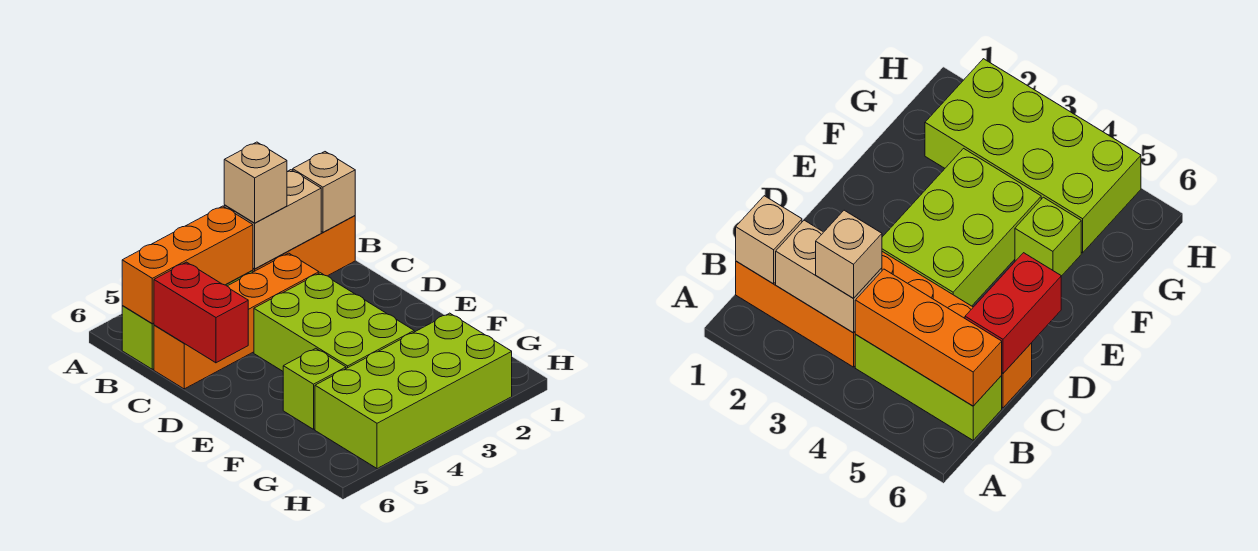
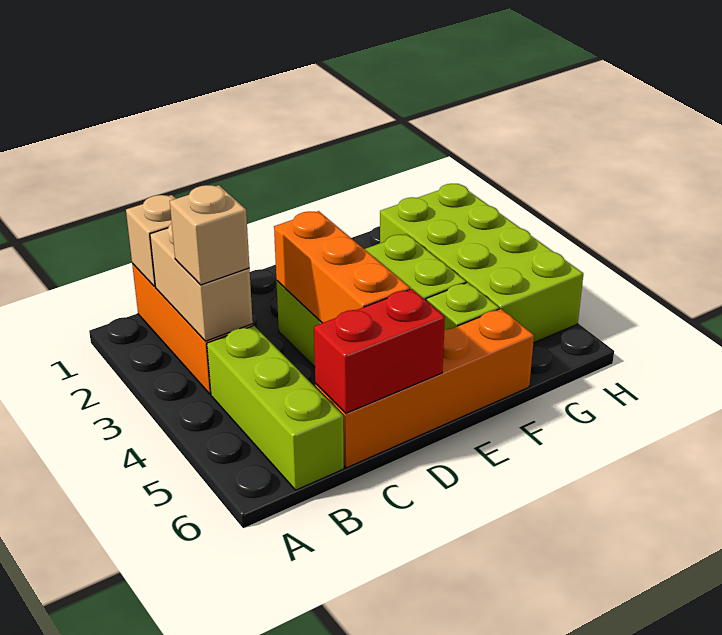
orange 1x3 brick [122,206,253,324] -> orange 1x3 brick moved to [274,211,410,323]
orange 1x4 brick [154,253,319,389] -> orange 1x4 brick turned to [315,309,534,468]

